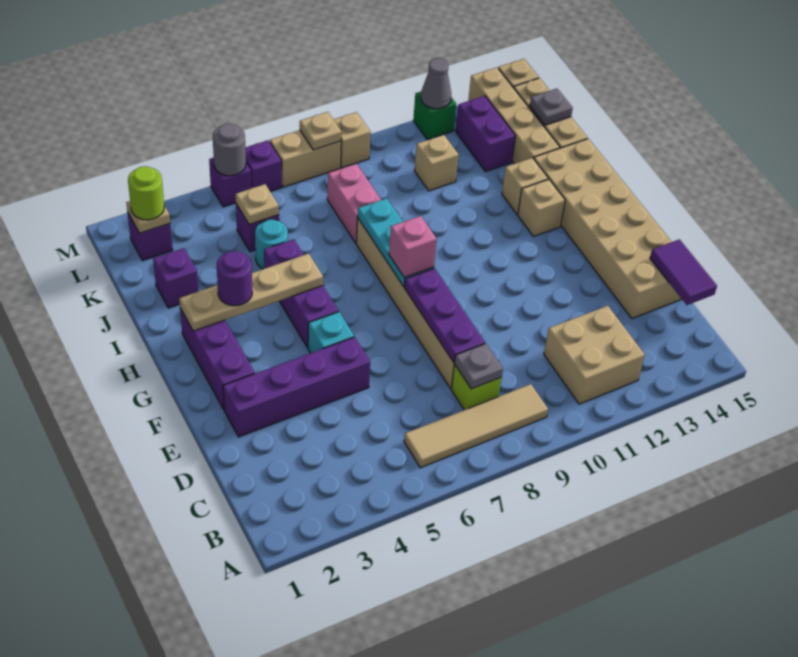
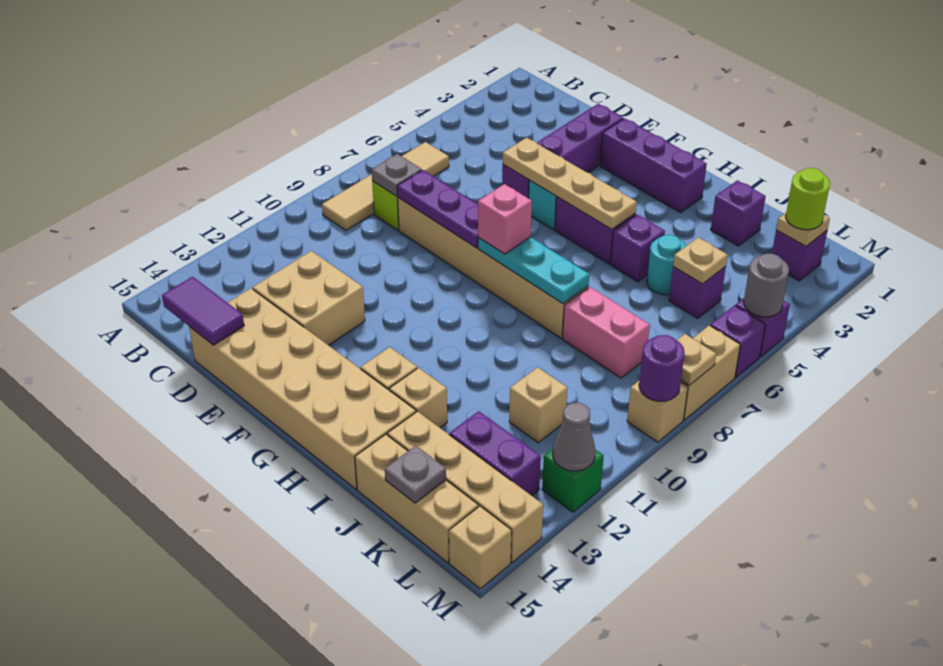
tan 2x2 brick [544,306,645,404] -> tan 2x2 brick moved to [253,251,365,345]
tan 1x4 plate [179,253,323,331] -> tan 1x4 plate turned to [503,138,637,229]
purple 1x1 round brick [217,251,252,306] -> purple 1x1 round brick moved to [639,335,685,401]

